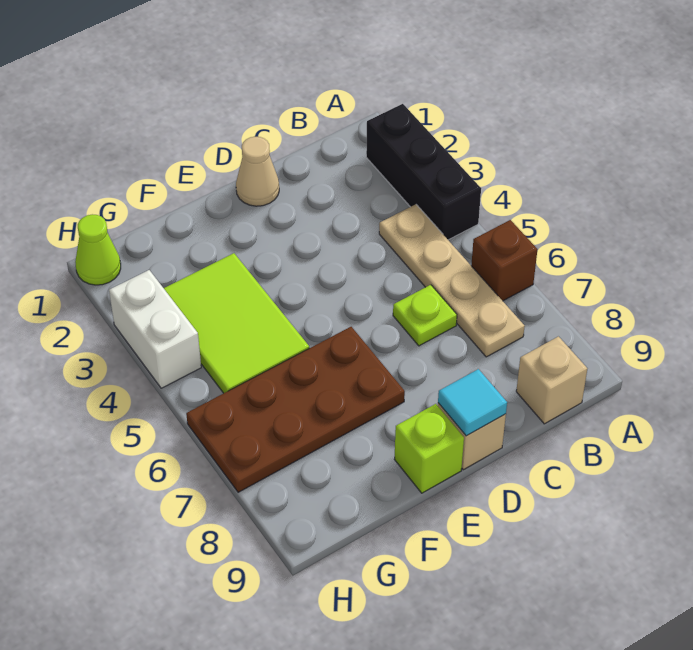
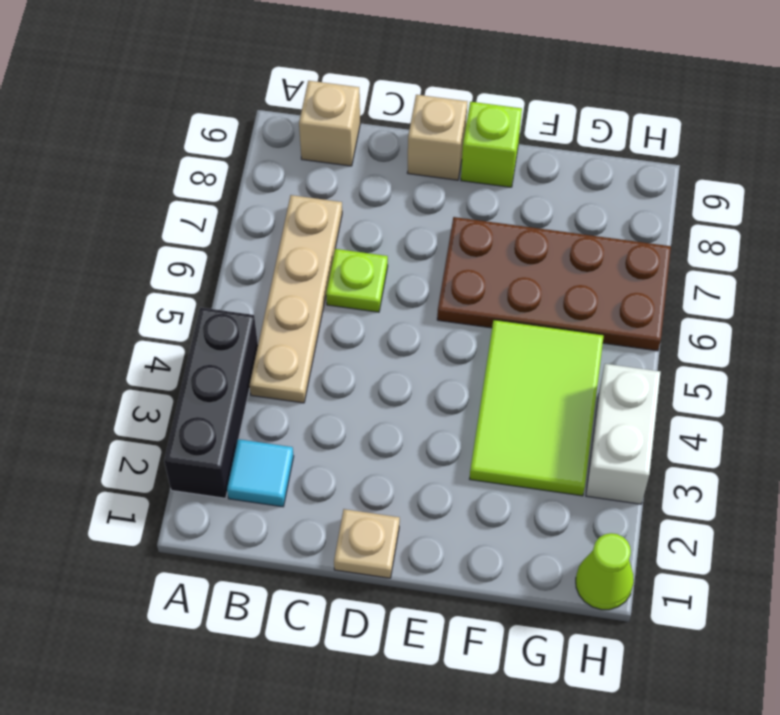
brown 1x1 brick [471,220,538,301] -> none
tan 1x1 cone [236,137,279,206] -> tan 1x1 plate [334,509,400,578]
cyan 1x1 tile [438,369,507,436] -> cyan 1x1 tile moved to [227,439,294,507]

